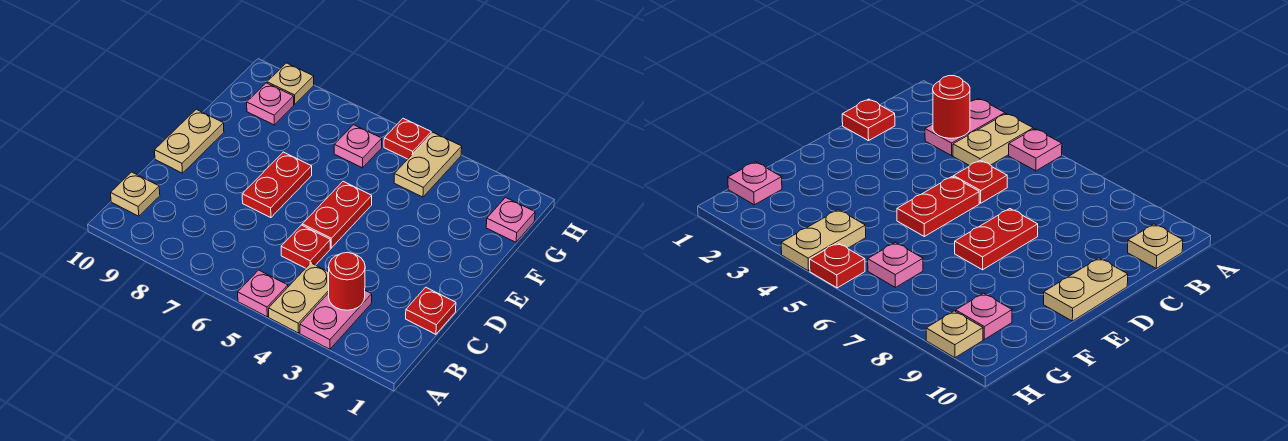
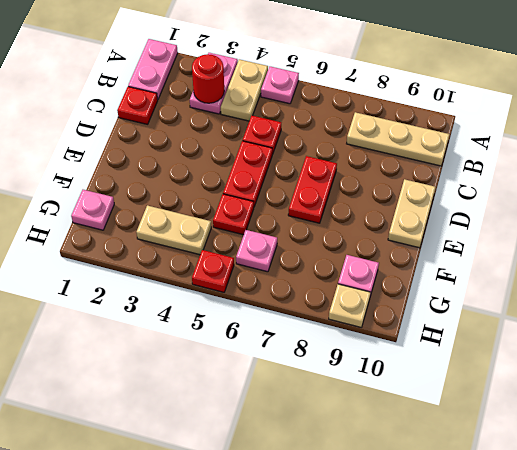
none -> pink 1x2 plate [128,39,178,100]
tan 1x1 plate [111,172,160,216] -> tan 1x3 plate [347,112,449,166]
none -> red 1x1 plate [213,194,254,235]
tan 1x2 plate [394,133,462,197] -> tan 1x2 plate turned to [136,205,211,255]

